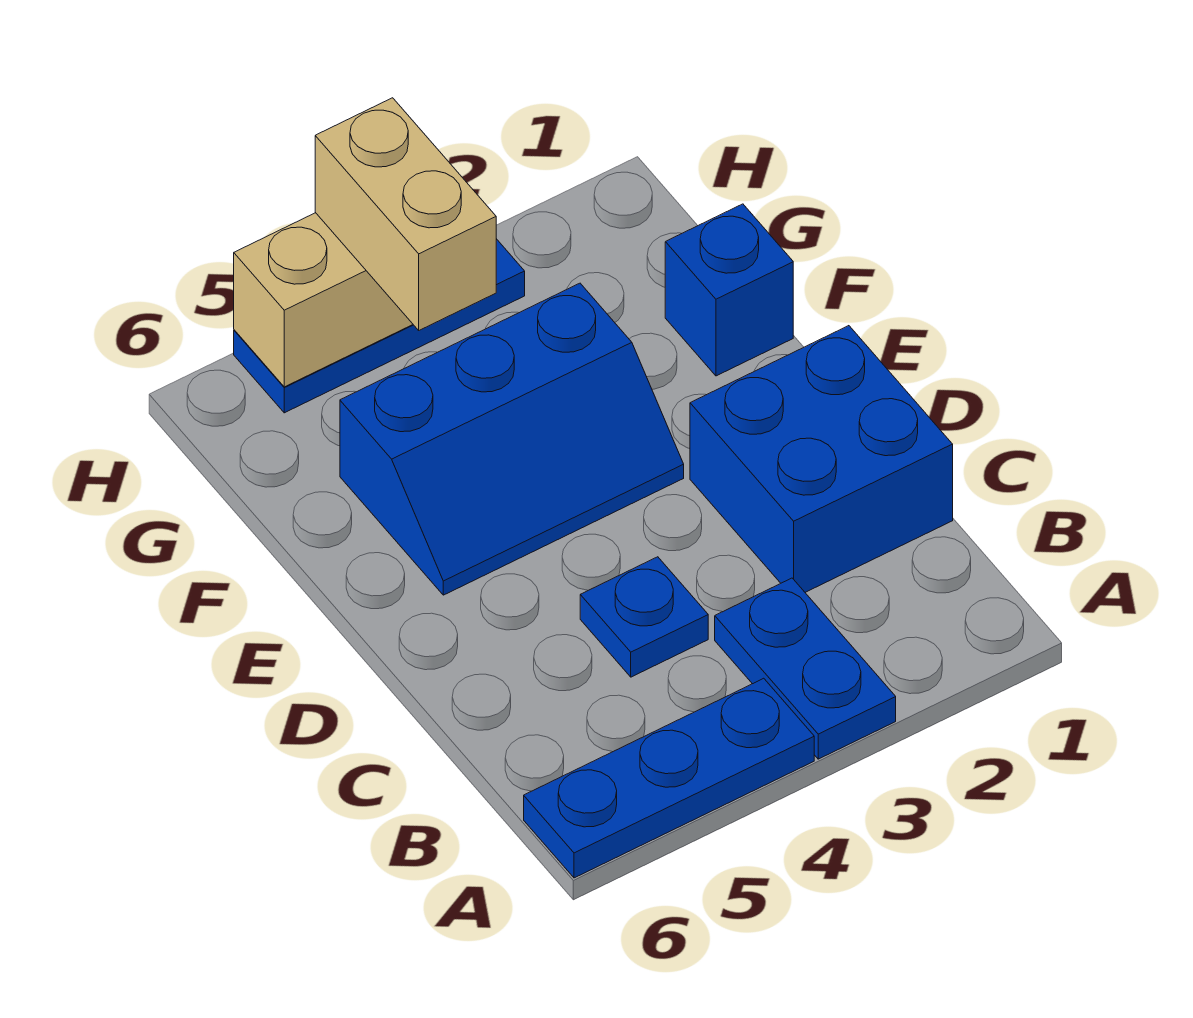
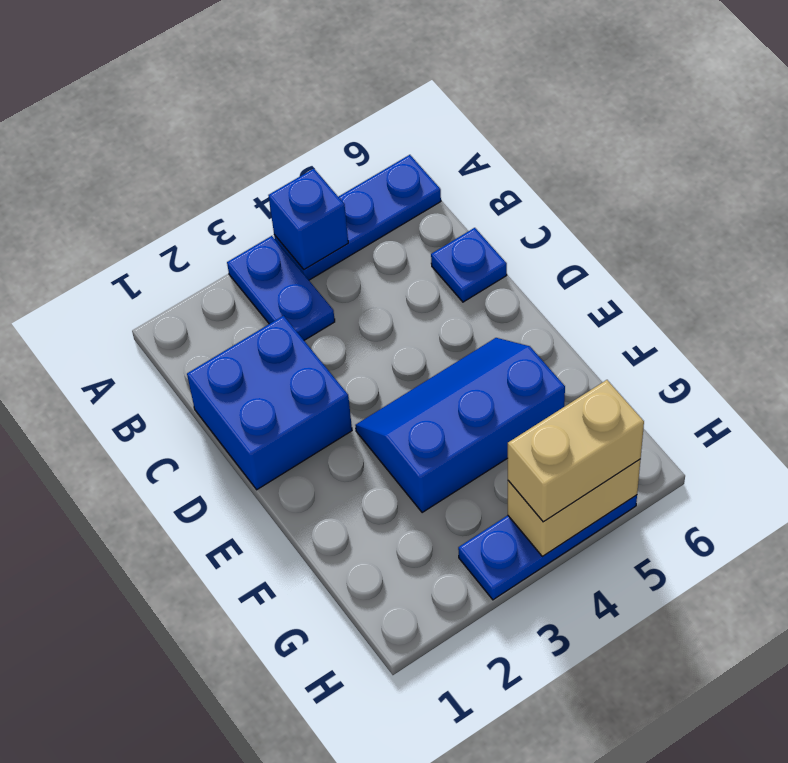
blue 1x1 plate [580,557,708,677] -> blue 1x1 plate moved to [431,228,507,302]
blue 1x1 brick [665,204,793,376] -> blue 1x1 brick moved to [268,169,348,270]
tan 1x2 brick [315,98,496,330] -> tan 1x2 brick turned to [508,380,644,522]

